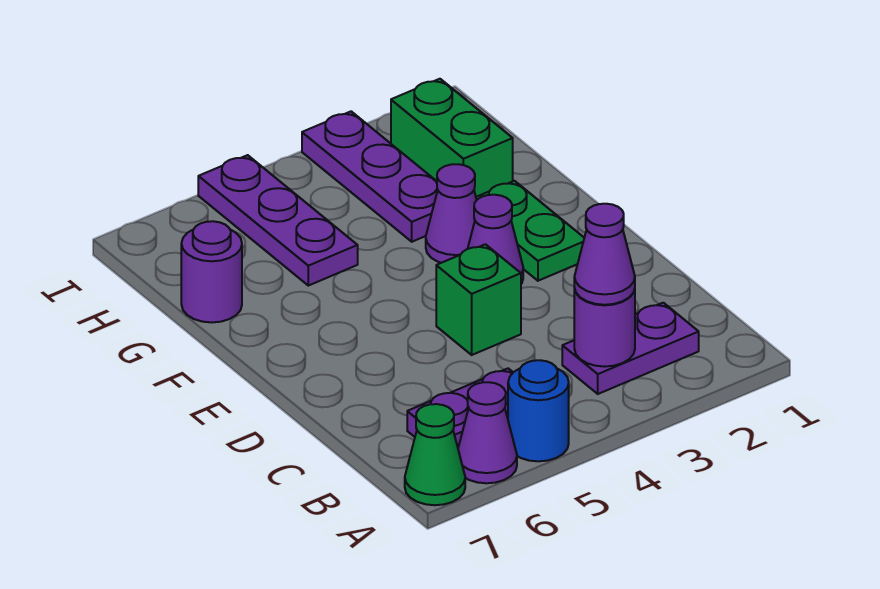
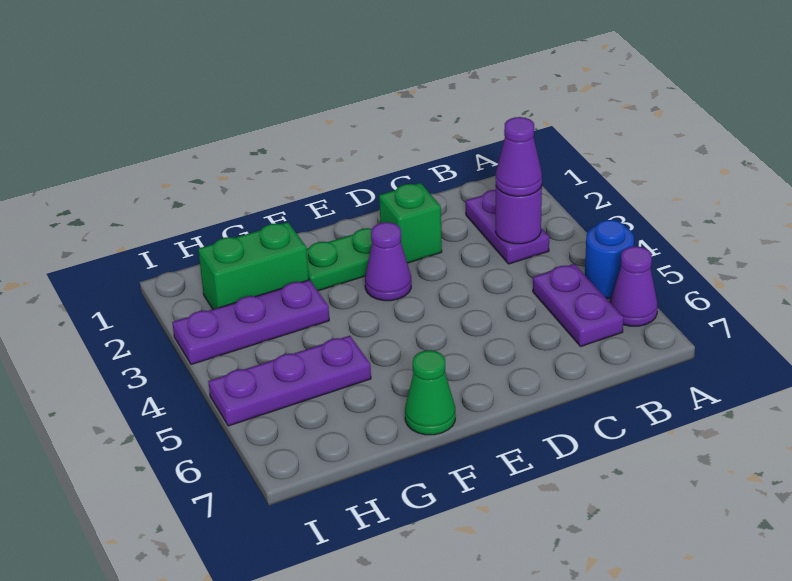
green 1x1 cone [405,404,465,505] -> green 1x1 cone moved to [405,350,455,435]
green 1x1 brick [436,244,521,355] -> green 1x1 brick moved to [379,183,442,263]
purple 1x1 cone [426,164,477,263] -> none
purple 1x1 round brick [181,221,242,323] -> none

